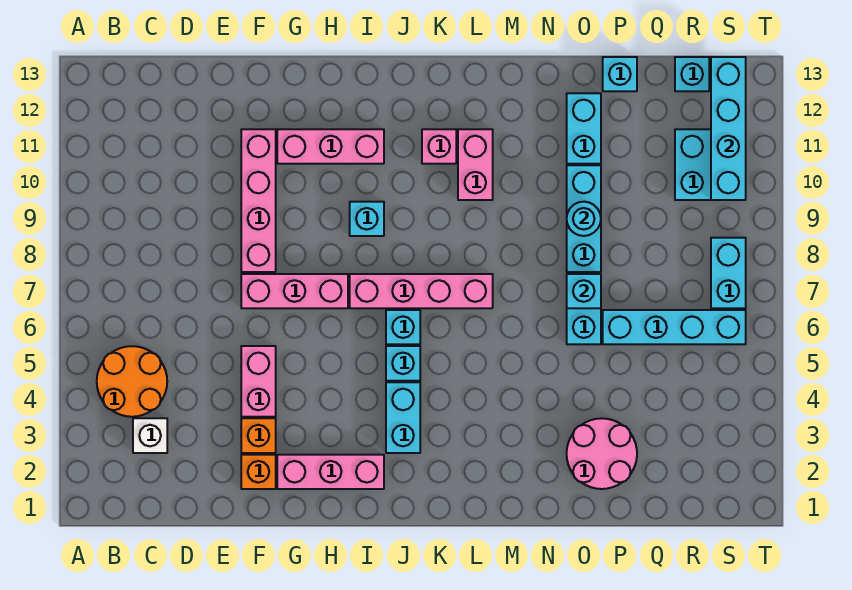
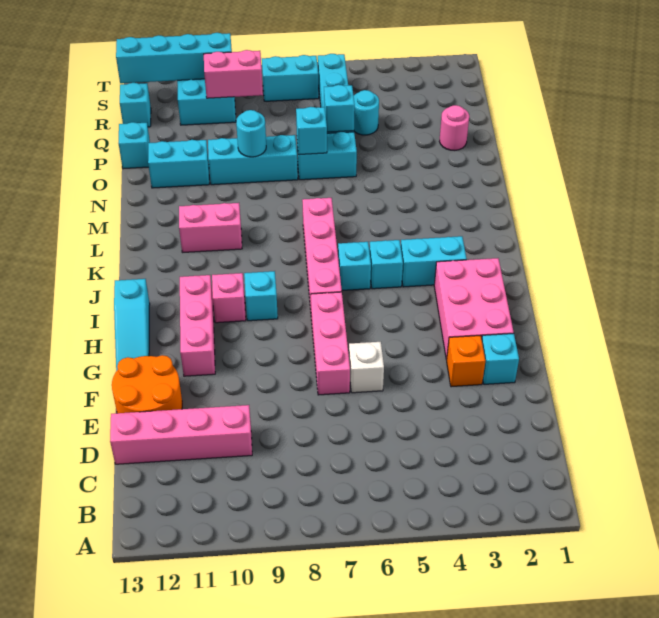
orange 2x2 round brick [97,346,167,417] -> orange 2x2 round brick moved to [112,355,182,413]
white 1x1 brick [133,418,167,453] -> white 1x1 brick moved to [349,342,384,393]
orange 1x1 brick [241,455,276,489] -> cyan 1x1 brick [482,333,519,384]
pink 1x2 brick [241,346,276,417] -> pink 1x2 brick moved to [204,50,263,98]
pink 1x4 brick [241,129,276,272] -> pink 1x4 brick moved to [110,405,252,464]
pink 1x3 brick [277,455,384,489] -> pink 2x3 brick [434,258,514,360]
none -> cyan 1x3 slope [114,279,150,371]
pink 1x1 brick [422,129,456,164] -> pink 1x1 brick moved to [212,273,246,323]
pink 2x2 round brick [567,418,637,489] -> pink 1x1 round brick [440,105,469,150]
none -> cyan 1x1 brick [324,85,355,132]
none -> cyan 1x1 round brick [354,90,379,135]

